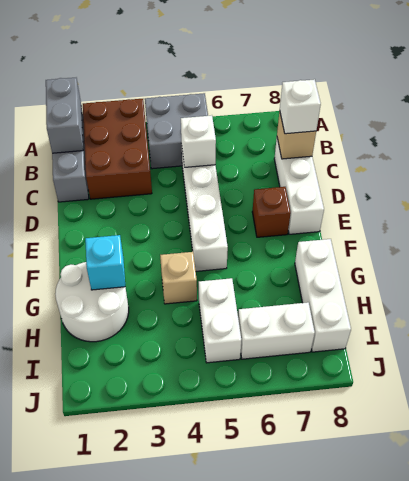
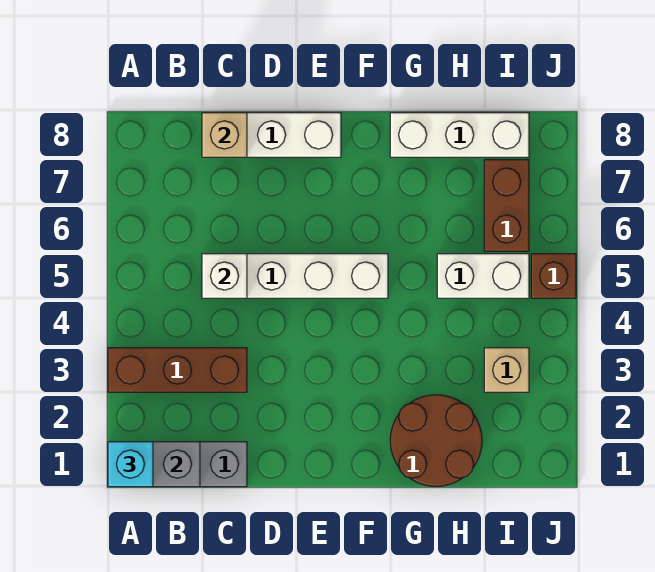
brown 2x3 brick [83,99,152,199] -> brown 1x3 brick [108,348,247,392]
grey 2x2 brick [145,93,208,169] -> none
white 1x1 brick [280,79,321,134] -> none
brown 1x1 brick [252,187,291,237] -> brown 1x1 brick moved to [531,254,576,298]
white 2x2 round brick [55,262,129,342] -> brown 2x2 round brick [390,395,482,486]
cyan 1x1 brick [85,235,125,290] -> cyan 1x1 brick moved to [108,442,153,487]
tan 1x1 brick [160,252,197,304] -> tan 1x1 brick moved to [484,348,529,392]
white 1x2 brick [238,302,315,359] -> brown 1x2 brick [484,160,529,251]

